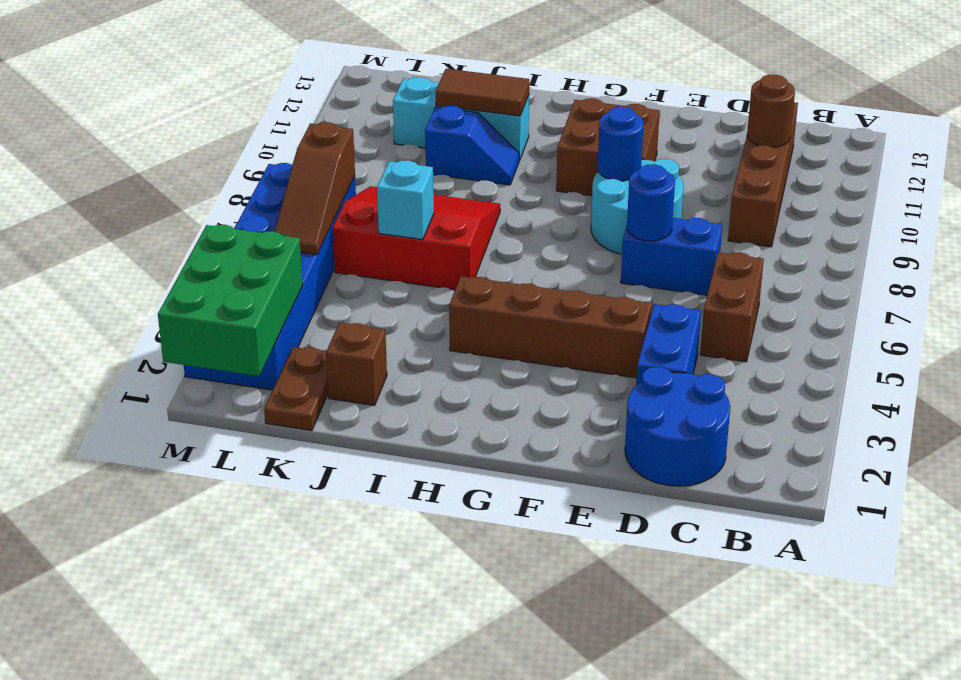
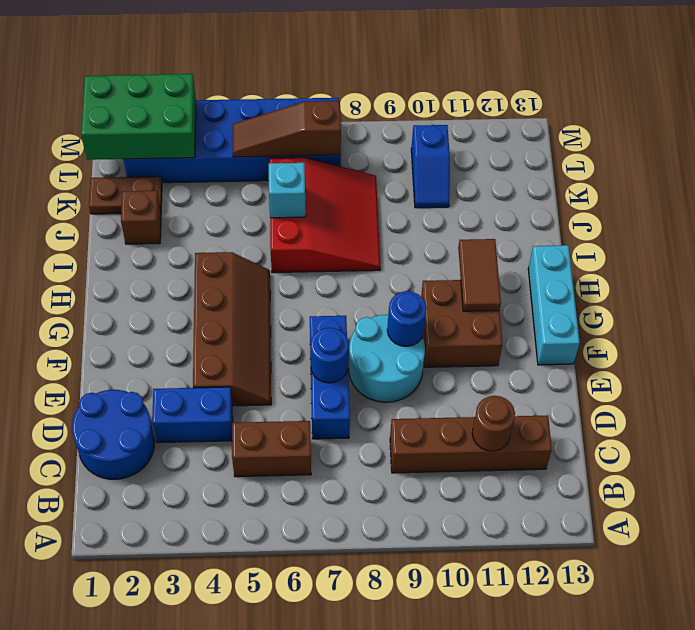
blue 1x2 brick [621,218,722,295] -> blue 1x3 brick [310,316,350,439]
blue 1x2 slope [425,106,519,185] -> blue 1x2 slope moved to [411,125,450,208]
cyan 1x3 brick [393,77,529,160] -> cyan 1x3 brick moved to [528,245,580,365]
brown 1x2 tile [436,69,529,116] -> brown 1x2 tile moved to [458,239,501,311]

